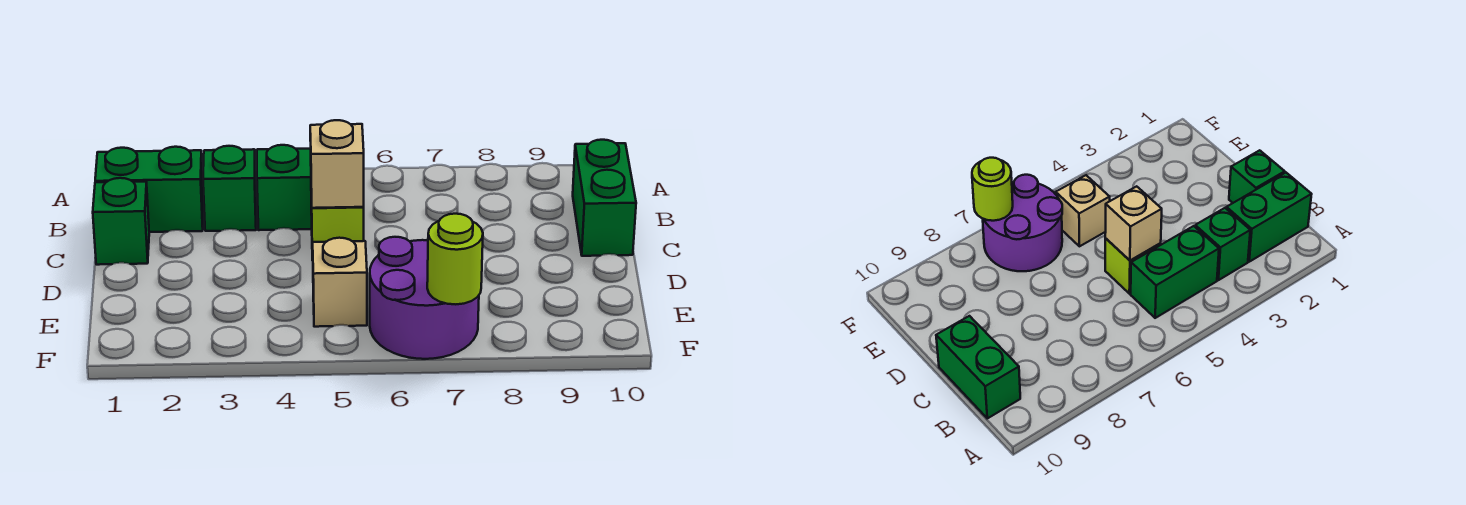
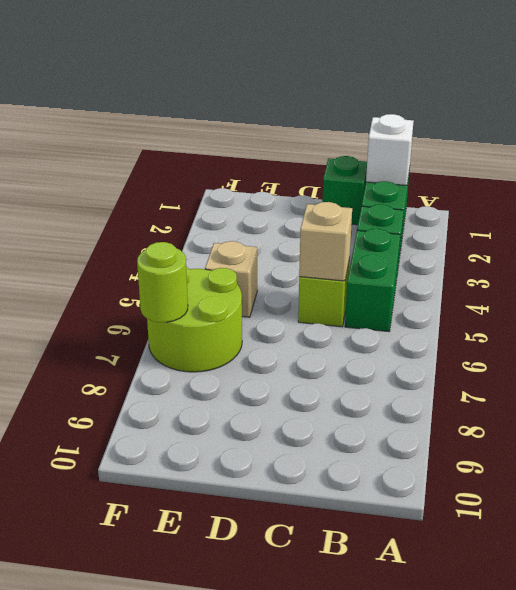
none -> white 1x1 brick [366,114,414,185]
green 1x2 brick [573,140,636,256] -> none
purple 2x2 round brick [370,237,479,359] -> lime 2x2 round brick [147,267,242,372]

